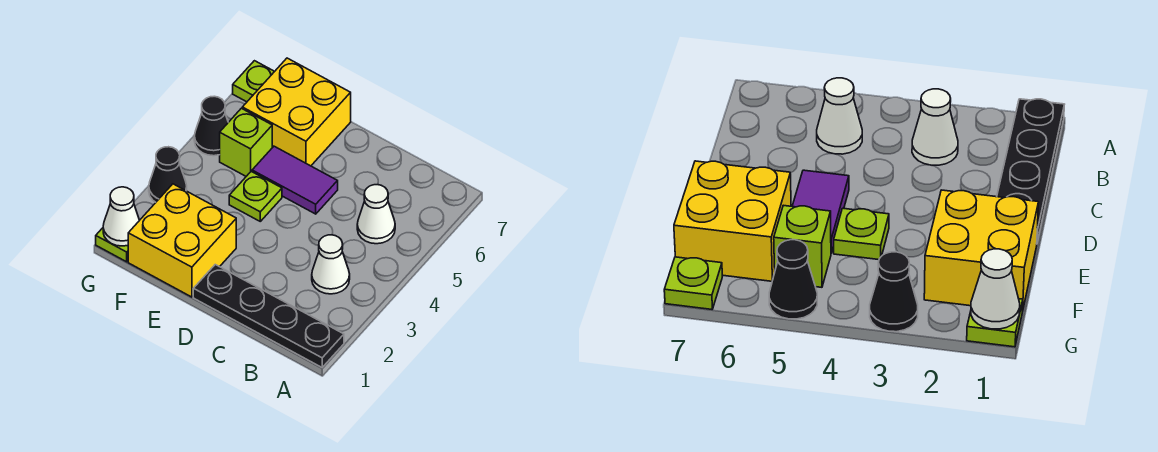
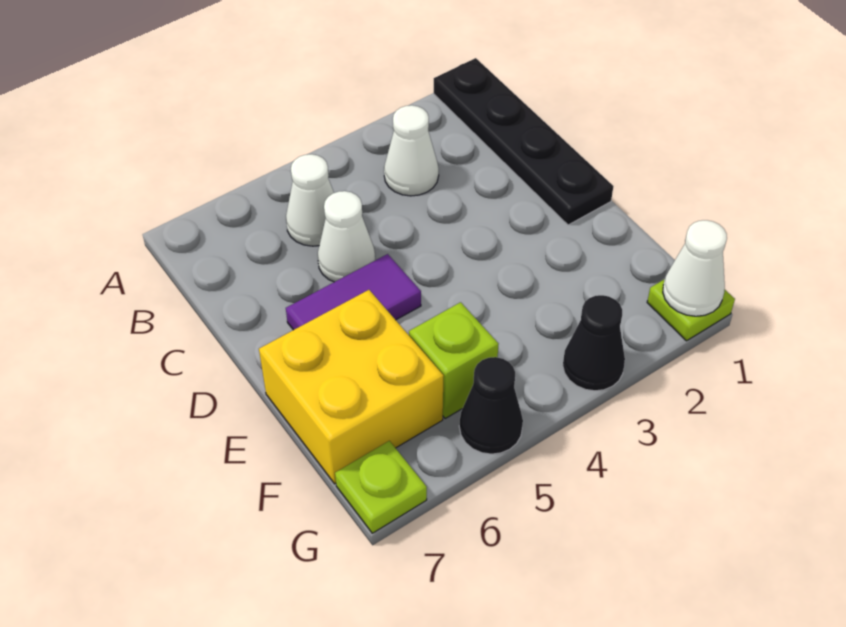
none -> white 1x1 cone [318,191,375,282]
purple 1x2 tile [252,146,338,214] -> purple 1x2 tile turned to [286,254,421,330]
yellow 2x2 brick [128,184,236,297] -> none
lime 1x1 plate [229,171,282,221] -> none

